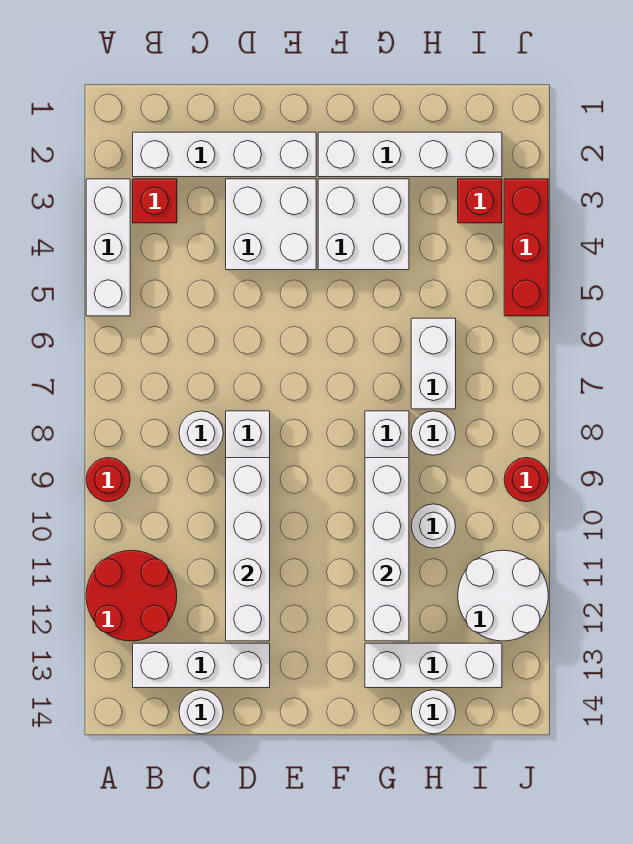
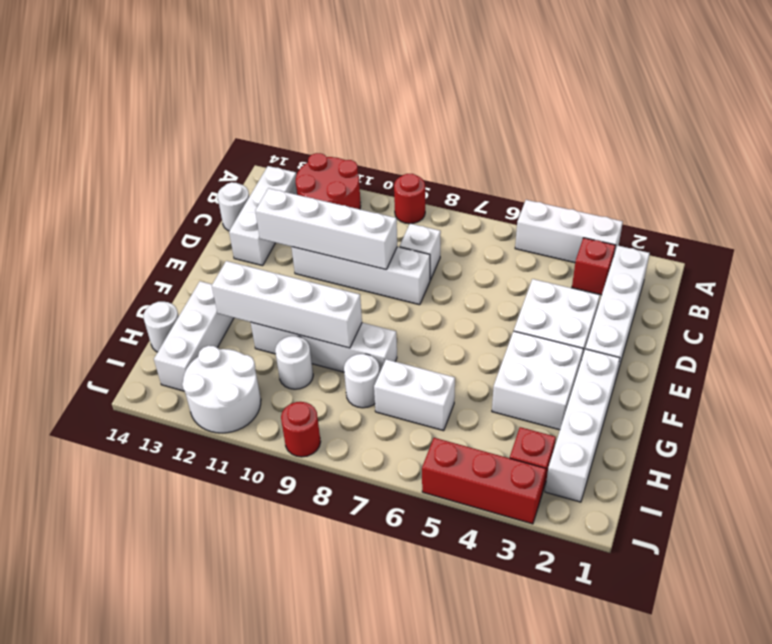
white 1x1 round brick [179,411,223,455] -> white 1x1 brick [399,224,441,280]

